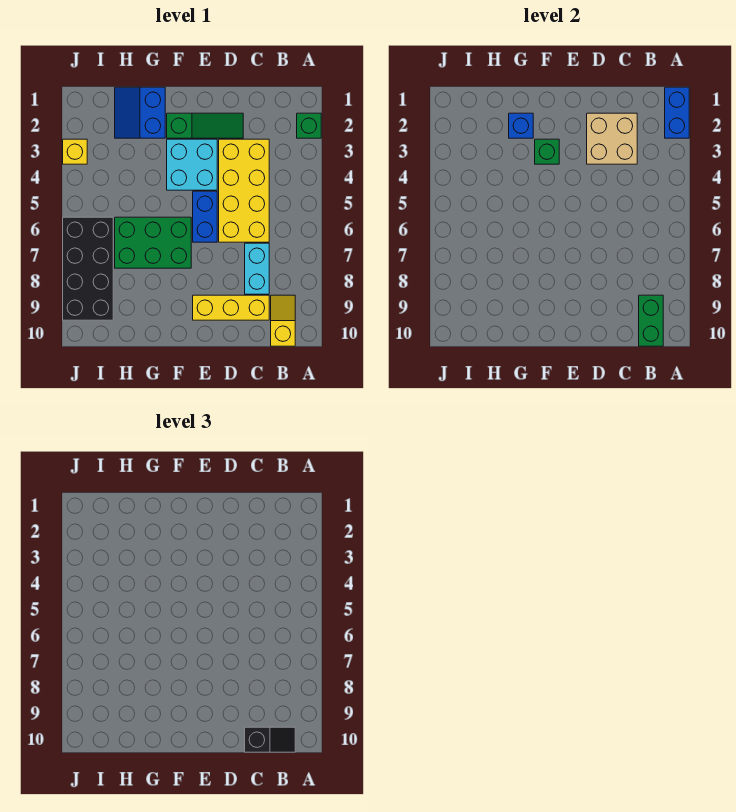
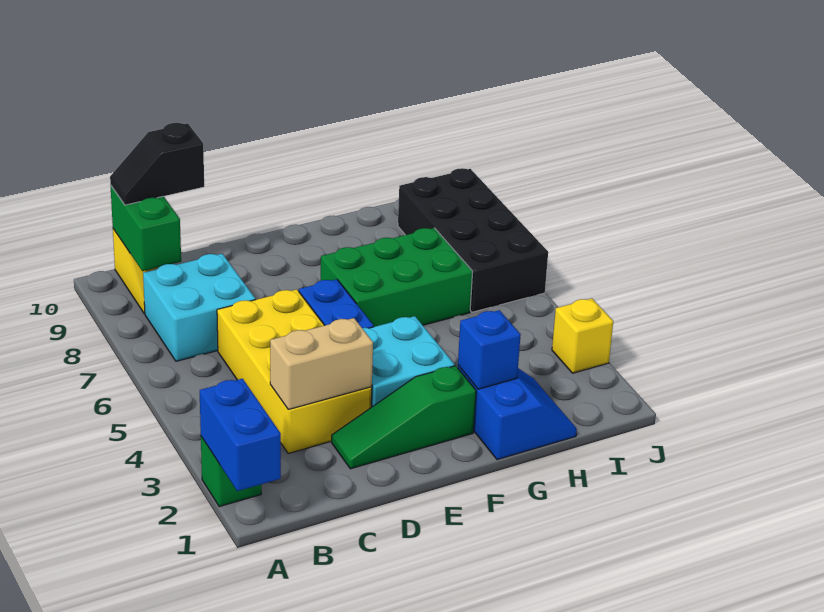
tan 2x2 brick [587,113,637,164] -> tan 1x2 brick [270,318,373,409]
cyan 1x2 brick [245,243,269,294] -> cyan 2x2 brick [143,254,256,361]
yellow 1x3 brick [193,295,269,320] -> none
green 1x1 brick [535,139,559,164] -> none

